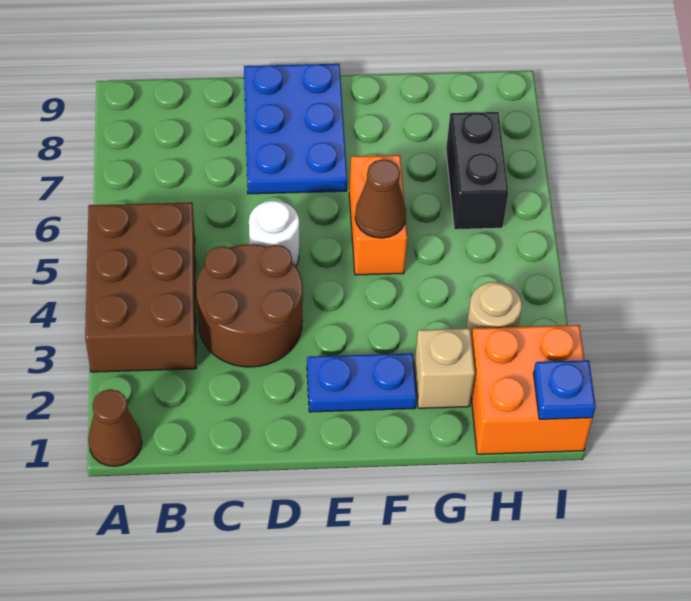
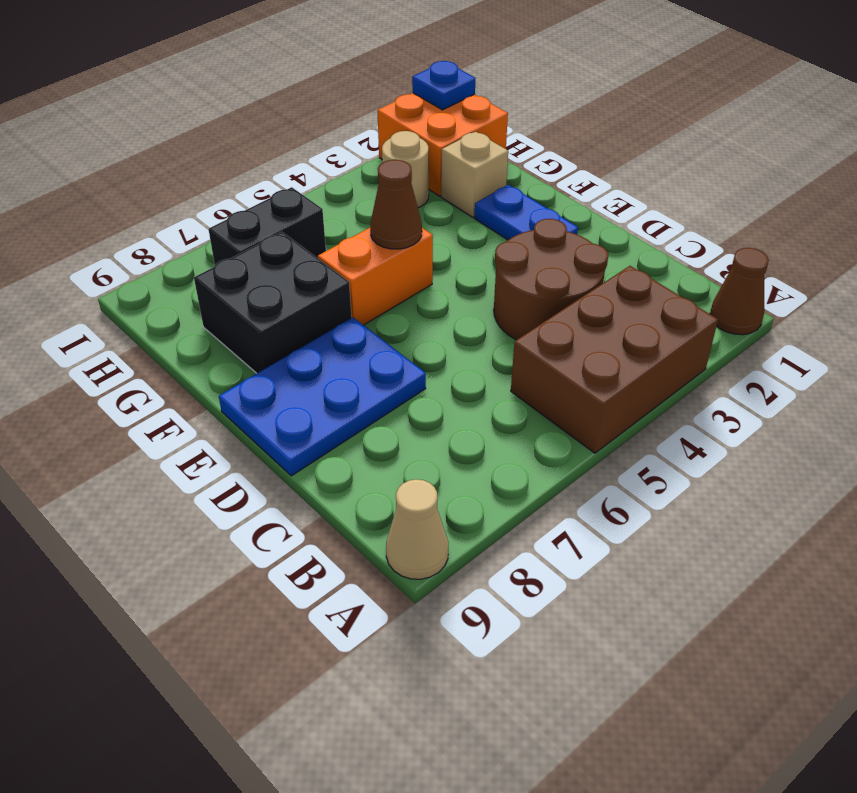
none -> tan 1x1 cone [386,479,448,579]
white 1x1 round brick [249,200,299,266] -> none
none -> black 2x2 brick [194,232,352,373]

